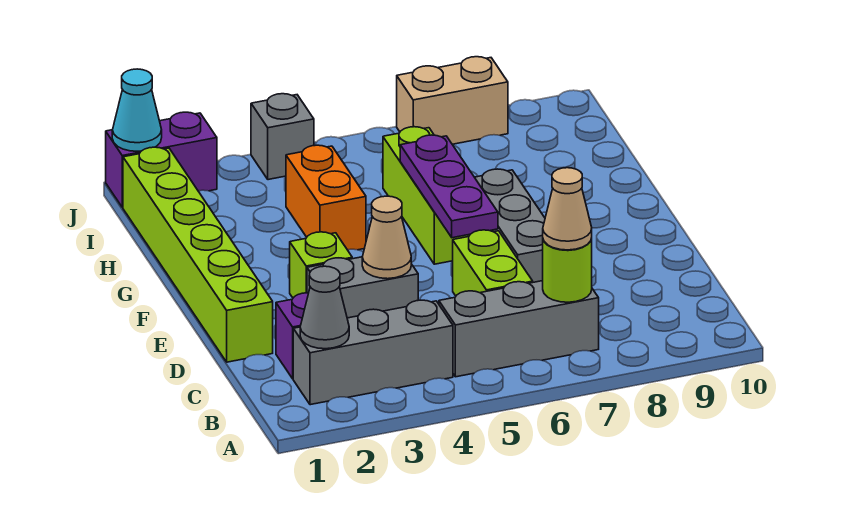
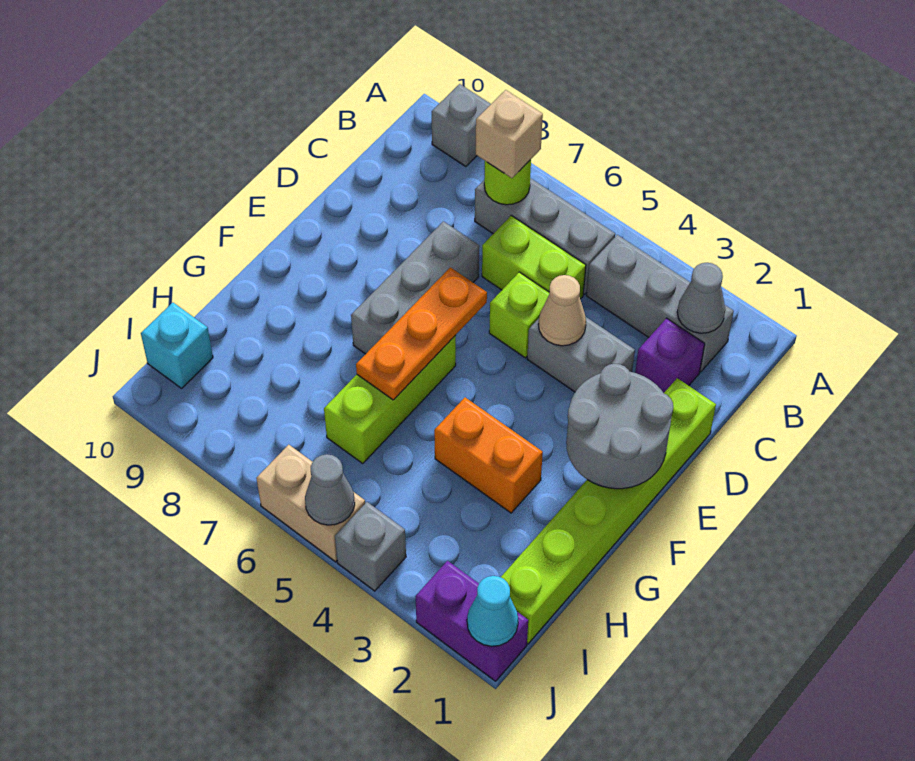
none -> grey 1x1 brick [432,84,491,167]
tan 1x1 cone [543,168,592,250] -> tan 1x1 brick [476,90,543,178]
lime 1x2 brick [453,230,533,296] -> lime 1x2 brick turned to [482,216,586,299]
none -> grey 2x2 round brick [566,364,673,489]
lime 1x1 brick [290,232,352,298] -> lime 1x1 brick moved to [489,272,549,358]
purple 1x3 plate [400,135,498,238] -> orange 1x3 plate [356,267,487,400]
orange 1x2 brick [286,145,366,250] -> orange 1x2 brick turned to [434,397,543,513]
none -> cyan 1x1 brick [141,303,213,388]
none -> grey 1x1 cone [305,454,355,525]
tan 1x2 brick [397,57,508,144] -> tan 1x2 brick moved to [256,445,365,562]

